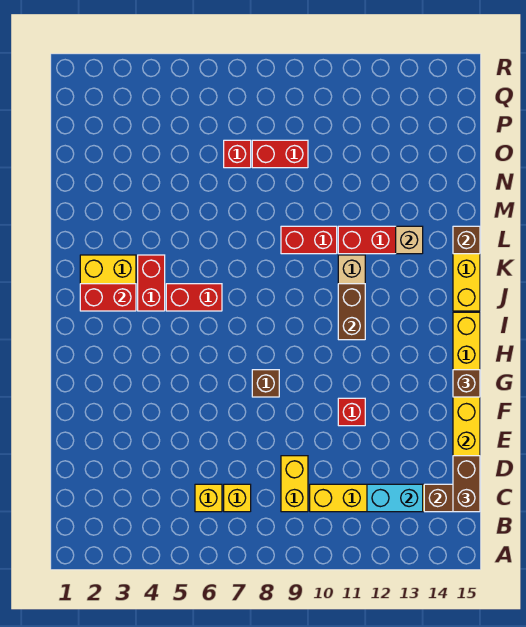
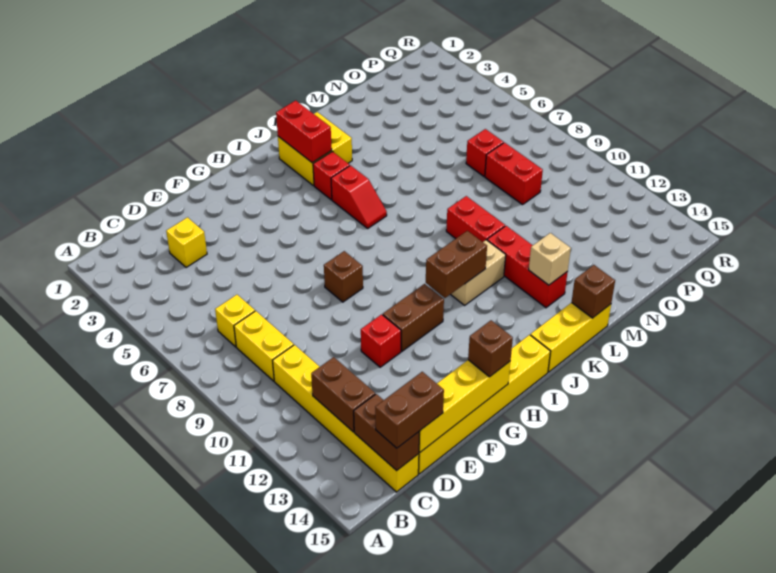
yellow 1x1 brick [195,484,222,512] -> yellow 1x1 brick moved to [166,217,207,268]
yellow 1x2 brick [281,456,308,512] -> yellow 1x2 brick turned to [234,311,294,381]
cyan 1x2 brick [367,484,423,512] -> brown 1x2 brick [311,357,375,432]
none -> brown 1x2 brick [383,284,444,351]
red 1x2 brick [138,255,165,311] -> red 1x1 brick [313,152,350,200]
red 1x2 brick [166,284,222,311] -> red 1x2 slope [331,166,387,228]

